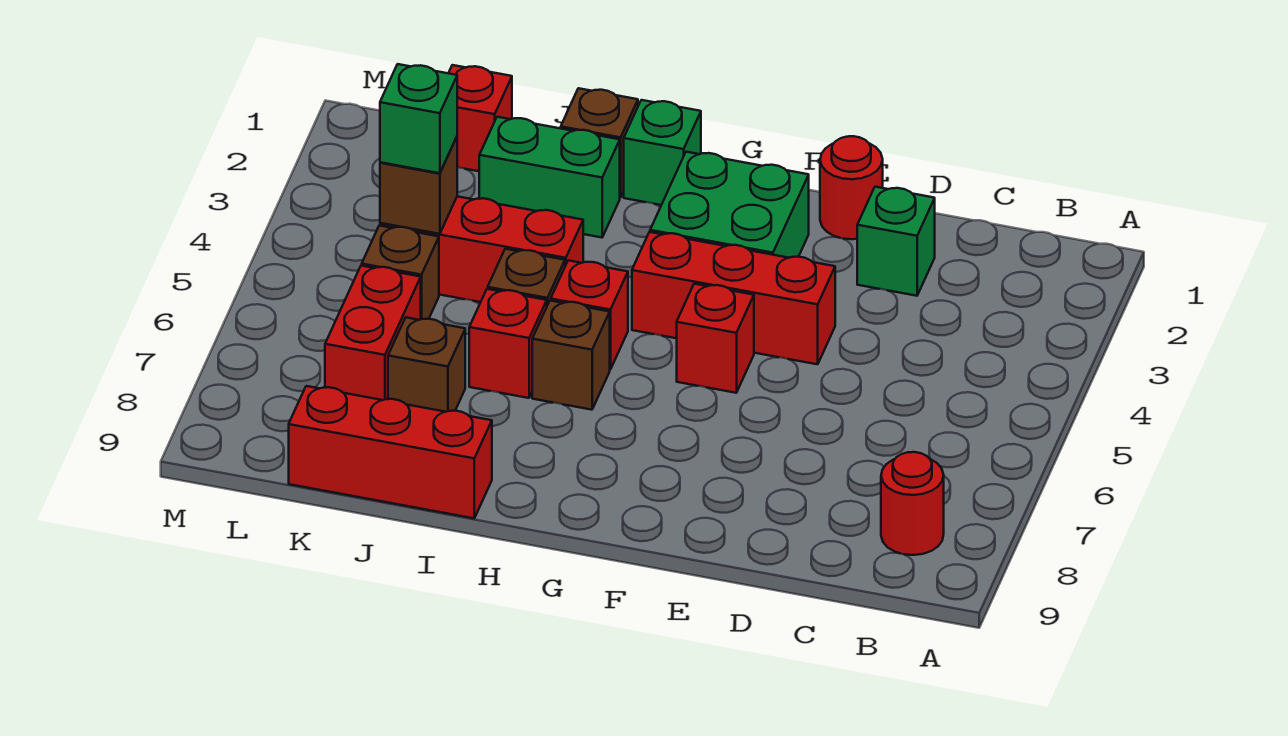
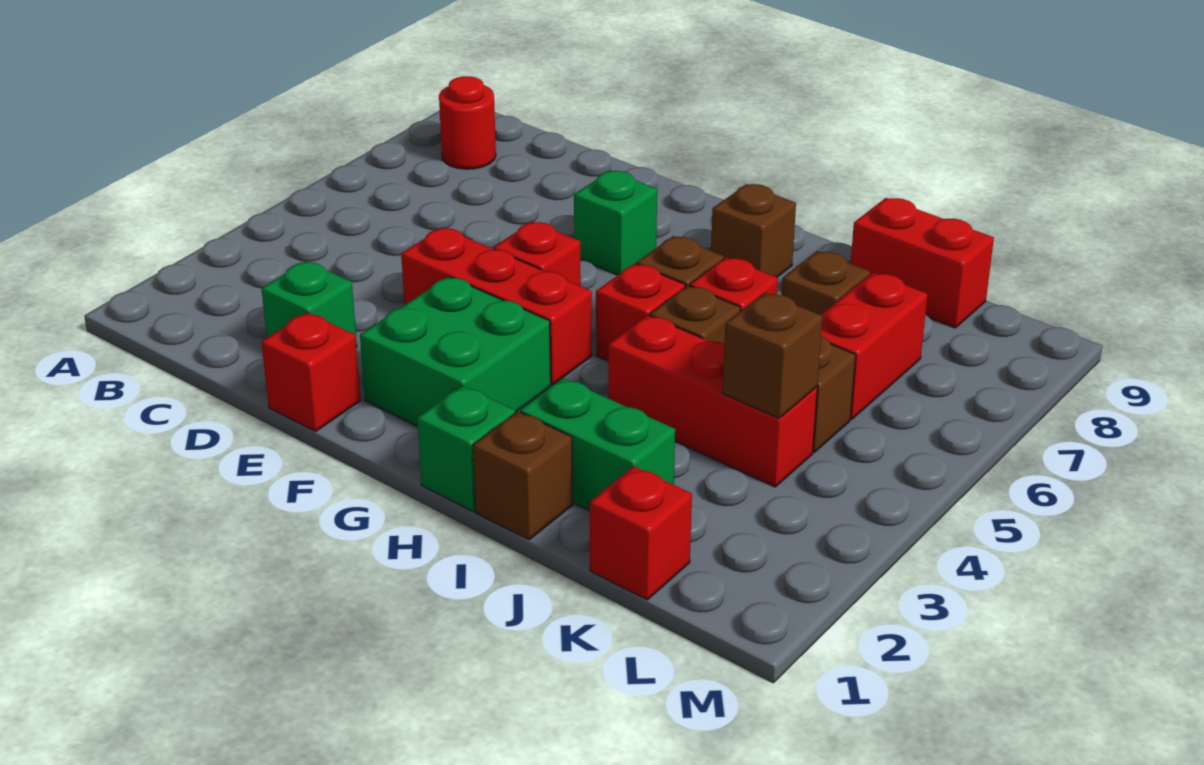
red 1x1 round brick [820,136,883,239] -> red 1x1 brick [261,312,360,431]
none -> brown 1x1 brick [711,184,796,277]
red 1x3 brick [289,386,492,518] -> red 1x2 brick [851,198,994,328]
green 1x1 brick [380,64,457,173] -> green 1x1 brick moved to [574,171,657,275]

